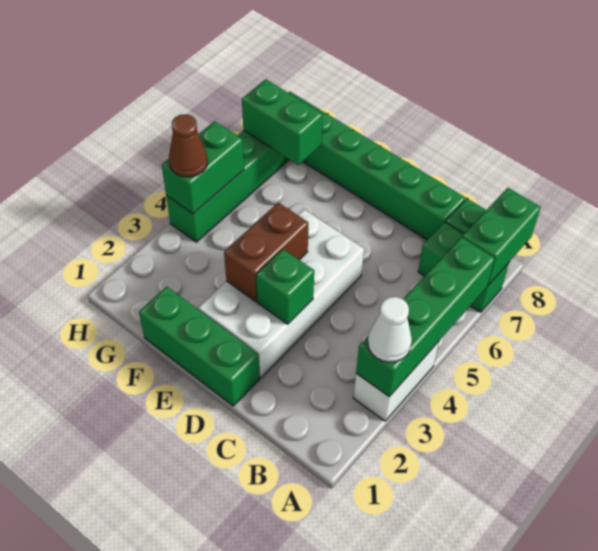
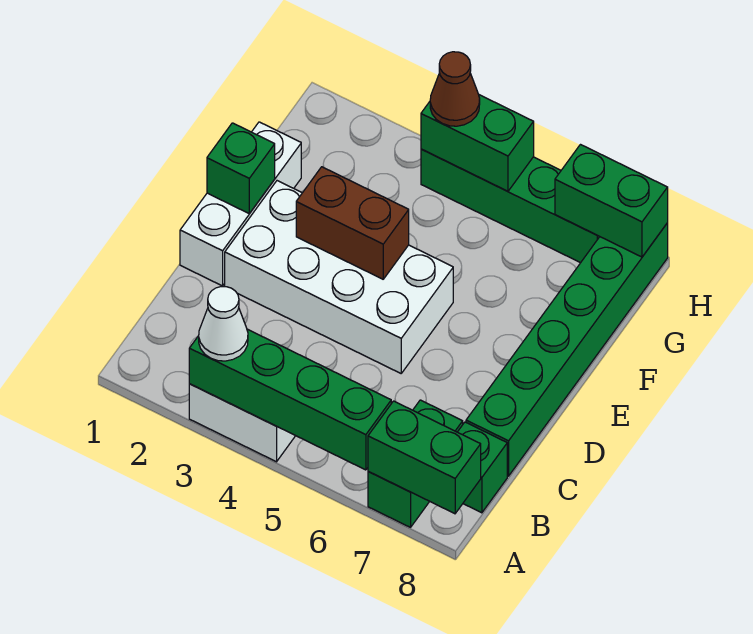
green 1x3 brick [139,287,260,406] -> white 1x3 brick [180,122,301,286]
green 1x1 brick [256,249,314,324] -> green 1x1 brick moved to [207,123,275,214]
green 1x2 brick [242,79,323,165] -> green 1x2 brick turned to [555,145,668,257]

